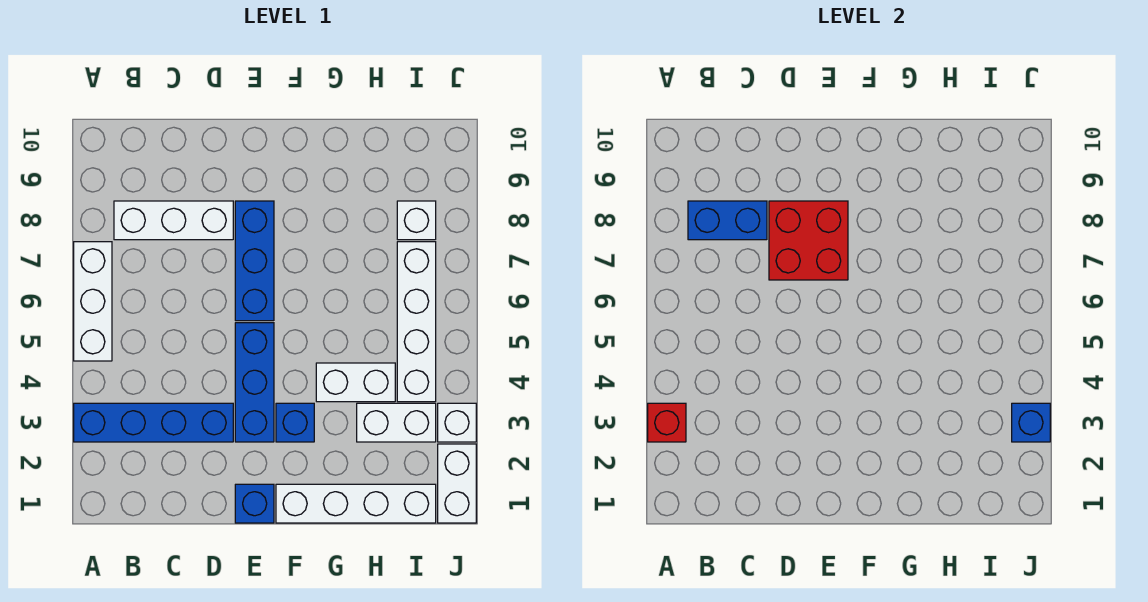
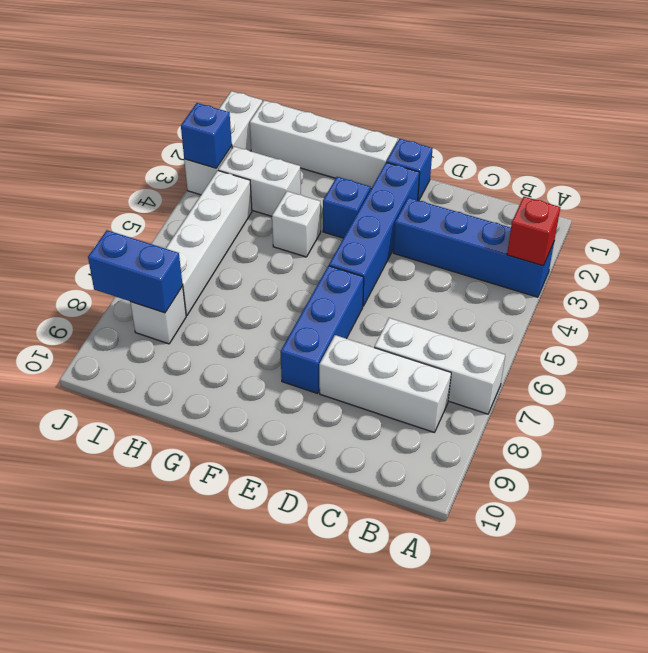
white 1x3 brick [74,242,112,361] -> white 1x3 brick turned to [374,318,505,414]
blue 1x2 brick [688,201,767,240] -> blue 1x2 brick moved to [88,230,183,313]
red 2x2 brick [769,201,848,280] -> none
blue 1x3 brick [235,323,274,442] -> blue 1x4 brick [329,162,420,306]
white 1x2 brick [316,363,395,402] -> white 1x1 brick [272,191,321,257]

